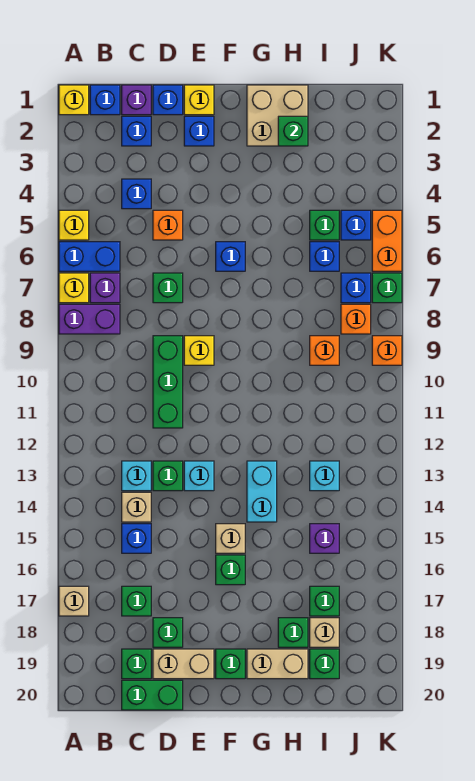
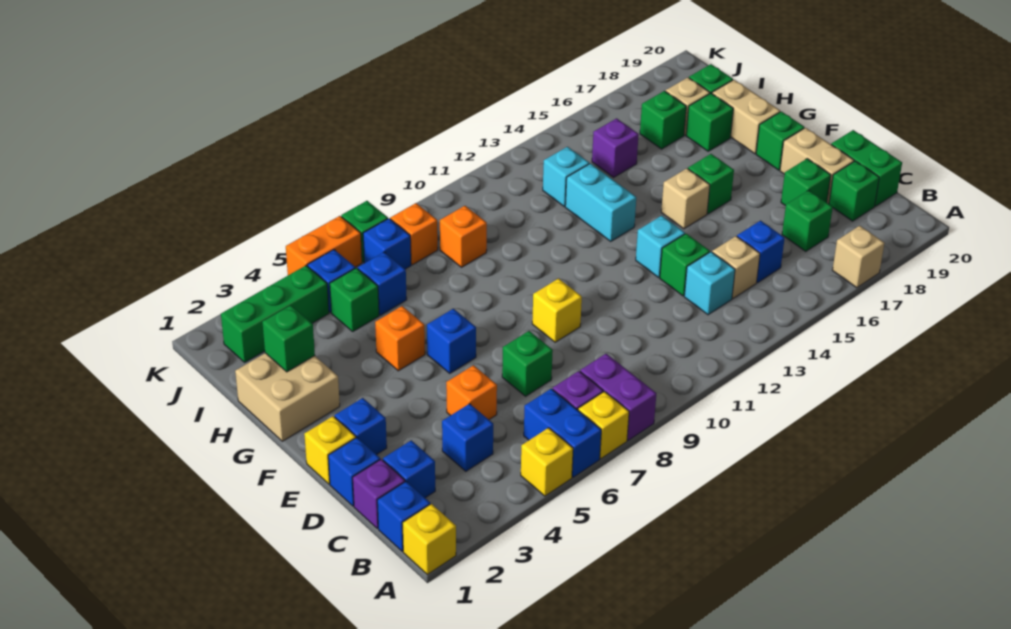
green 1x3 brick [153,336,183,428] -> green 1x3 brick moved to [221,266,329,362]
cyan 1x2 brick [247,461,277,522] -> cyan 1x2 brick turned to [565,164,636,241]
orange 1x1 brick [372,336,402,365] -> orange 1x1 brick moved to [375,306,425,371]

